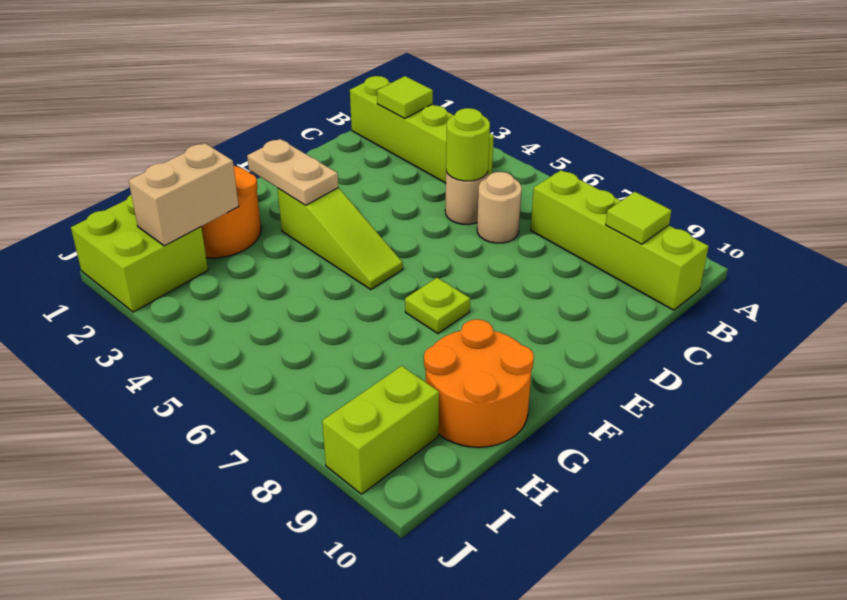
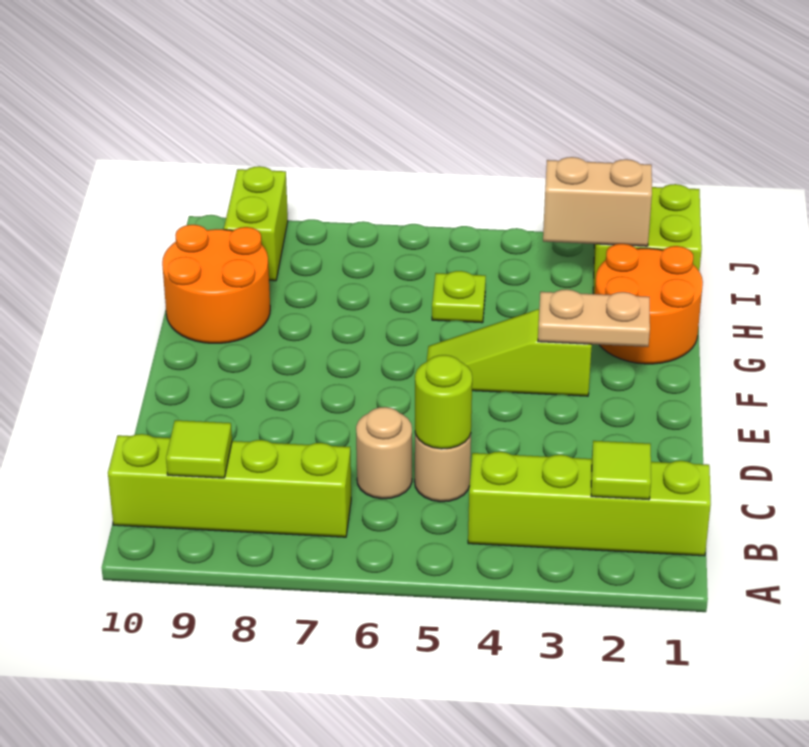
lime 1x1 plate [405,278,470,334] -> lime 1x1 plate moved to [432,271,486,323]
tan 1x2 brick [129,143,239,246] -> tan 1x2 brick turned to [543,157,652,246]

